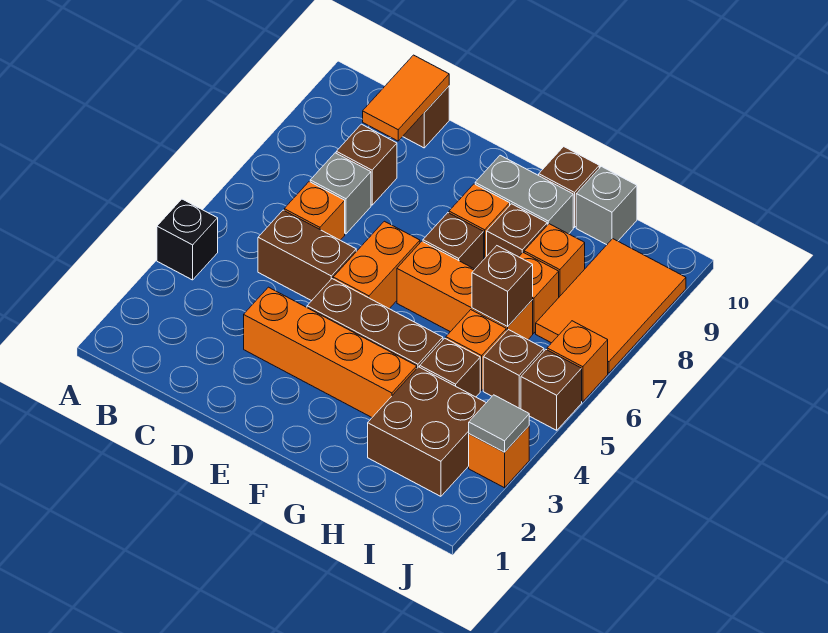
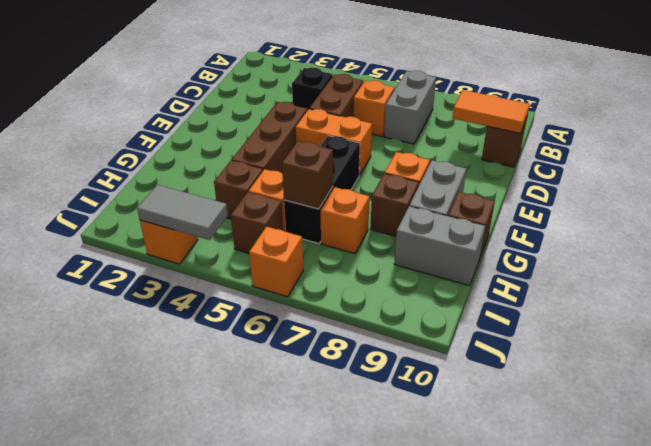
black 1x1 brick [157,199,218,280] -> black 1x1 brick moved to [292,67,333,110]
grey 1x1 brick [310,153,371,234] -> grey 1x2 brick [384,70,436,144]
brown 1x1 brick [336,124,397,205] -> none
orange 1x4 brick [244,287,417,417] -> none
orange 1x3 brick [397,241,533,340] -> black 1x3 brick [284,136,360,243]
brown 1x1 brick [423,213,484,269] -> none
brown 2x2 brick [368,367,486,496] -> none
orange 1x1 brick [524,224,585,297] -> none
grey 1x1 brick [576,166,637,245] -> grey 1x2 brick [394,206,485,286]
orange 2x3 tile [536,239,686,373] -> none
grey 1x1 tile [469,395,529,452] -> grey 1x2 tile [137,185,228,240]
brown 1x1 brick [521,350,582,430] -> none

